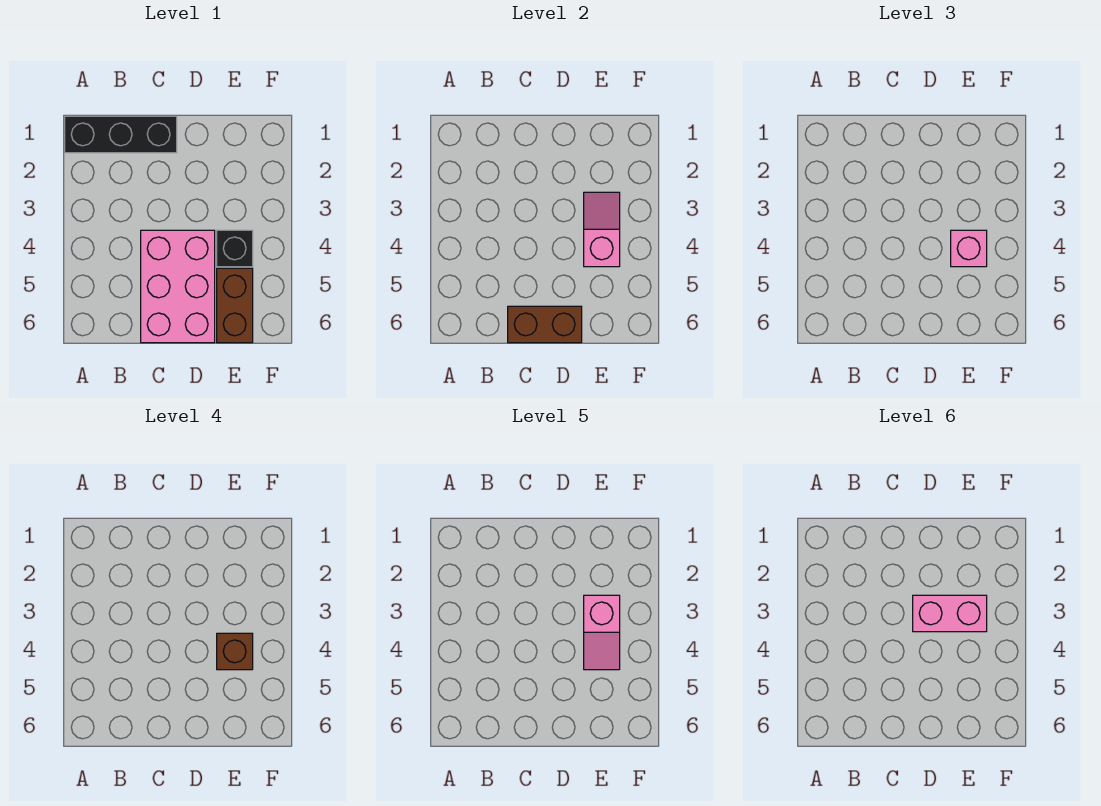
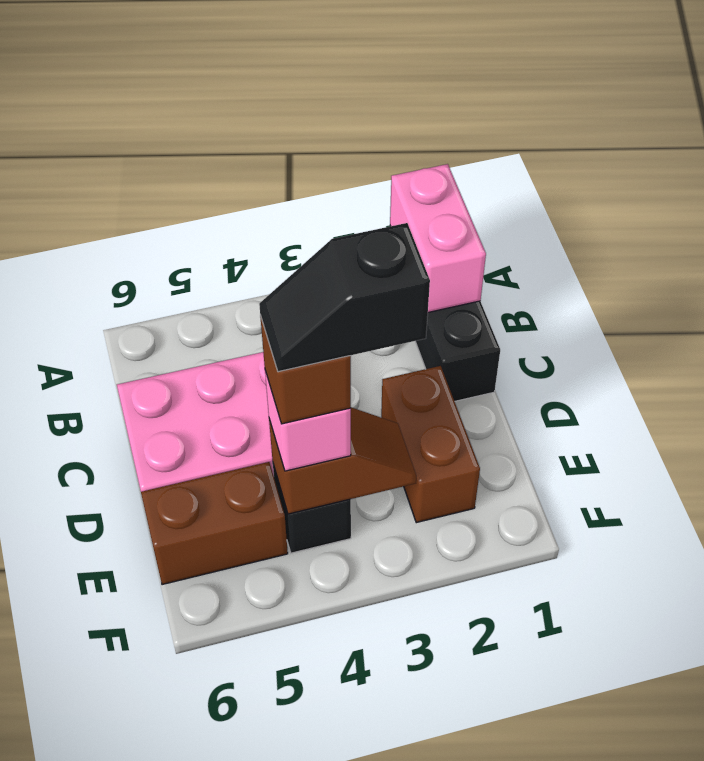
brown 1x2 brick [508,306,582,343] -> brown 1x2 brick moved to [381,366,480,523]
pink 1x2 brick [913,595,987,632] -> pink 1x2 brick moved to [390,164,486,312]
pink 1x2 slope [584,192,620,267] -> brown 1x2 slope [269,407,416,514]
pink 1x2 slope [584,595,620,670] -> black 1x2 slope [259,223,430,372]

